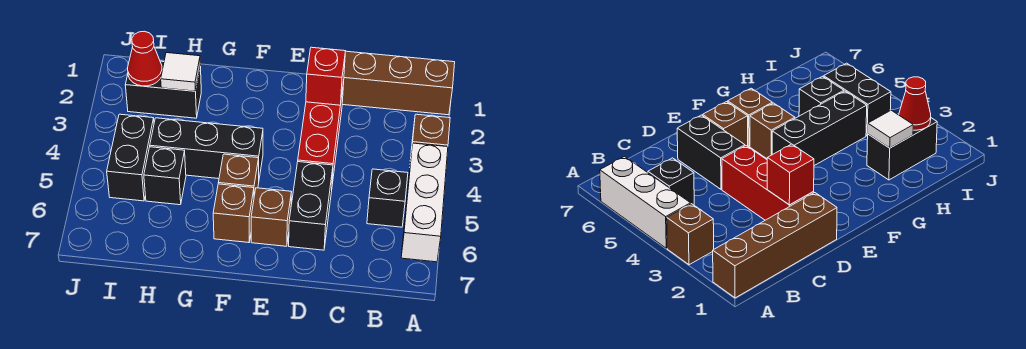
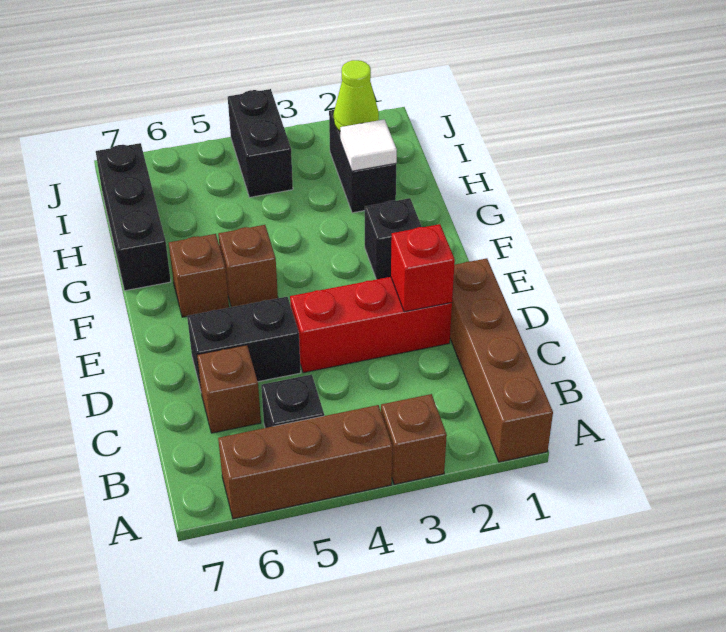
white 1x3 brick [401,143,448,262] -> brown 1x3 brick [218,405,392,519]
brown 1x1 brick [251,188,291,246] -> brown 1x1 brick moved to [197,345,261,433]
black 1x3 brick [150,118,263,179] -> black 1x3 brick moved to [96,143,171,291]
black 1x1 brick [144,147,186,205] -> black 1x1 brick moved to [365,198,422,279]
red 1x1 cone [128,31,162,86] -> lime 1x1 cone [334,60,379,131]
black 1x2 brick [107,114,154,201] -> black 1x2 brick turned to [228,89,293,197]

